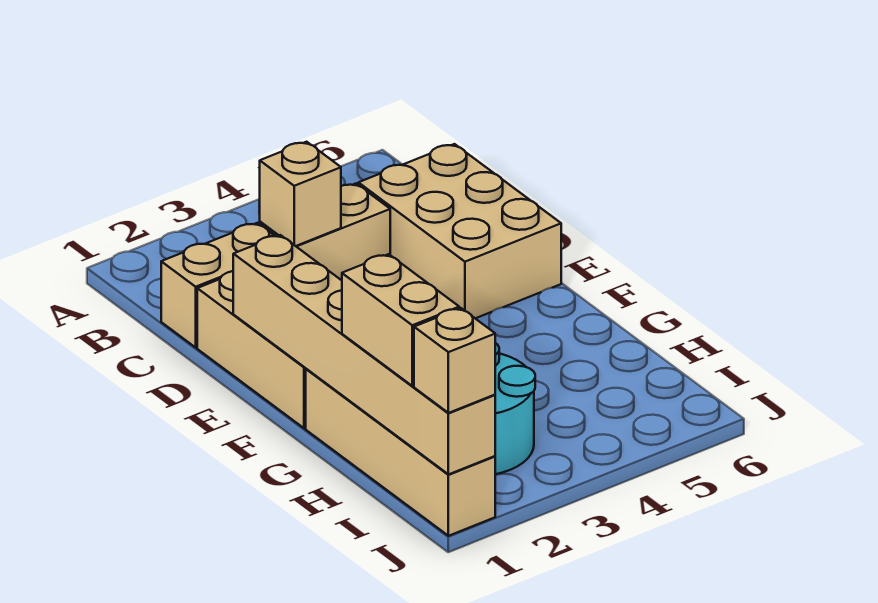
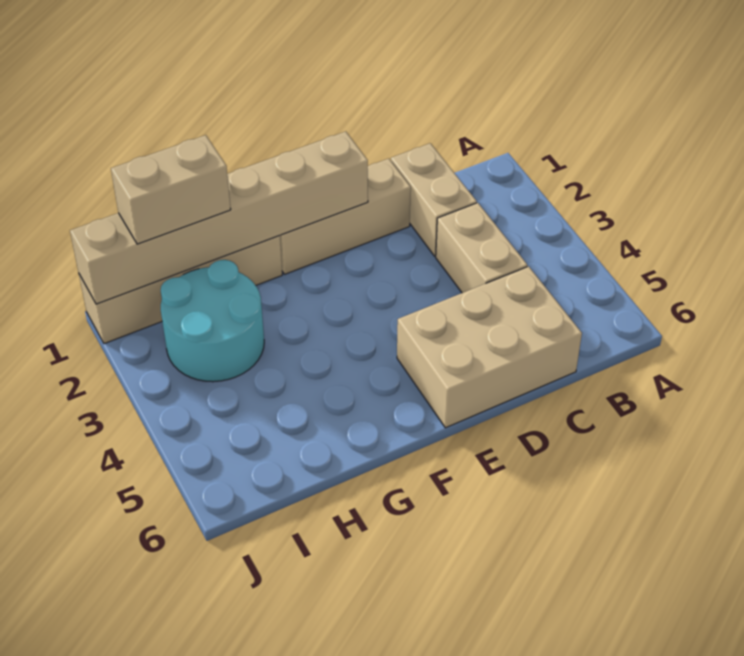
tan 1x1 brick [260,142,341,246] -> none
tan 1x1 brick [414,308,495,413] -> none

